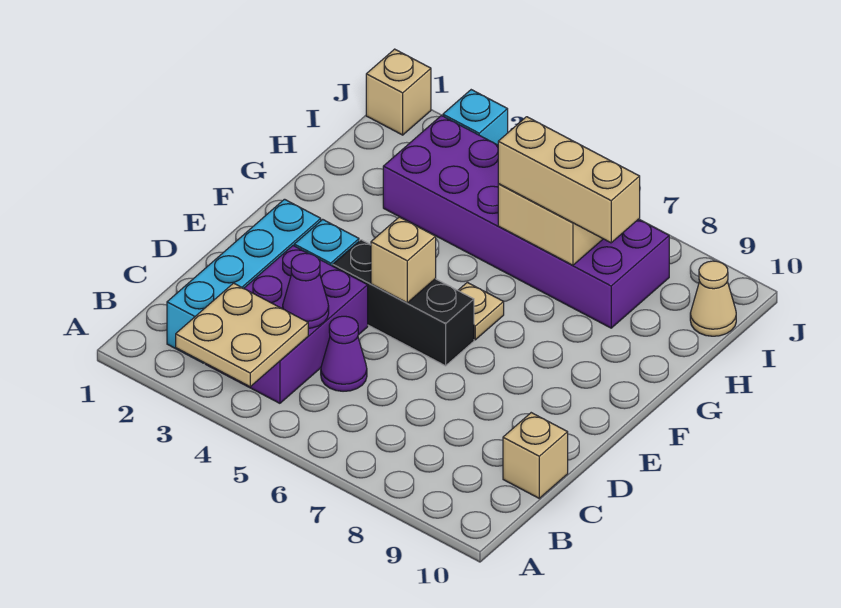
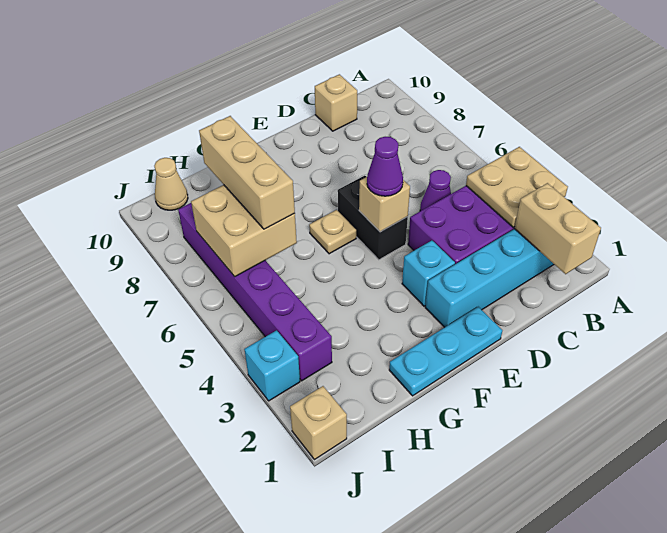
none -> tan 1x2 brick [514,183,601,274]
purple 1x1 cone [283,253,329,328] -> purple 1x1 cone moved to [367,137,403,196]
none -> cyan 1x3 plate [389,307,502,396]
black 1x3 brick [333,240,474,366] -> black 1x2 brick [338,176,408,260]
purple 2x6 brick [383,115,669,328] -> purple 1x6 brick [178,203,332,381]

